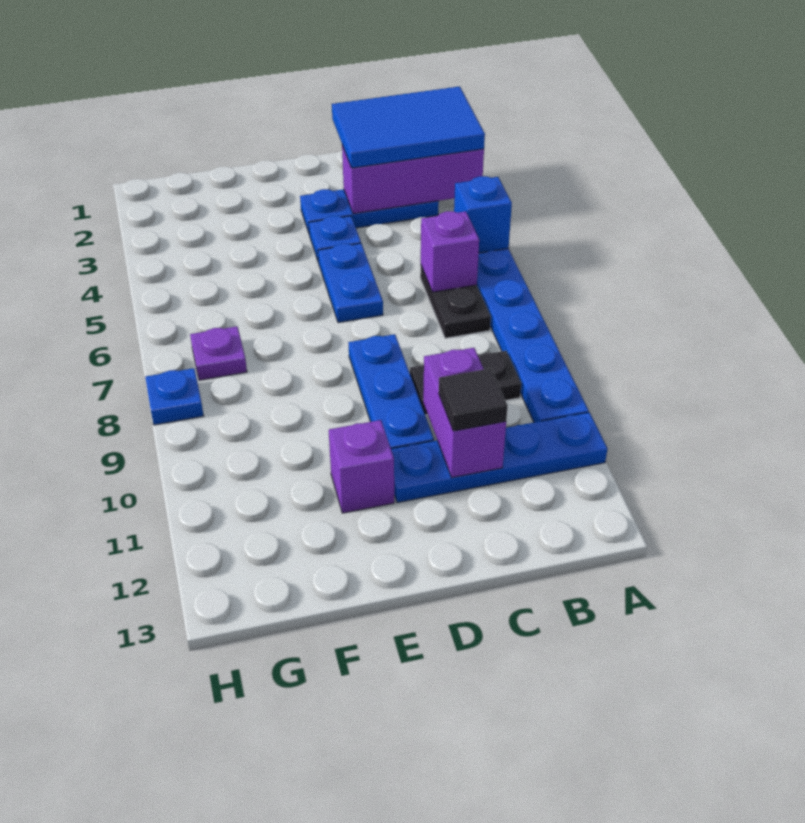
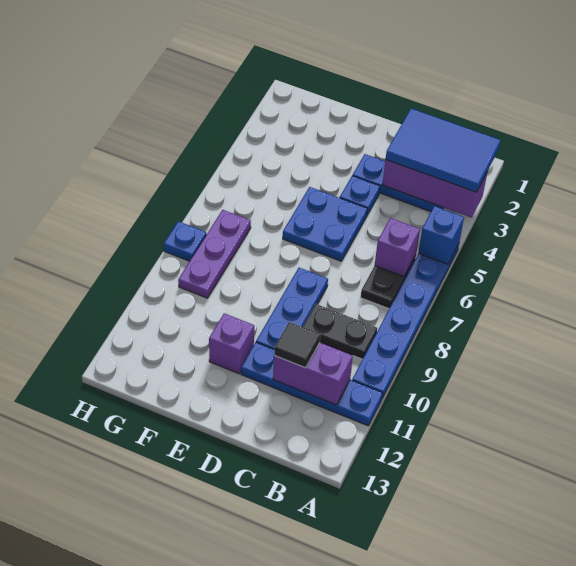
purple 1x2 brick [423,348,506,477] -> purple 1x2 brick turned to [273,343,353,405]
blue 1x2 plate [318,243,383,323] -> blue 2x2 plate [283,187,368,261]
purple 1x1 plate [190,326,247,380] -> purple 1x3 plate [178,210,251,298]

